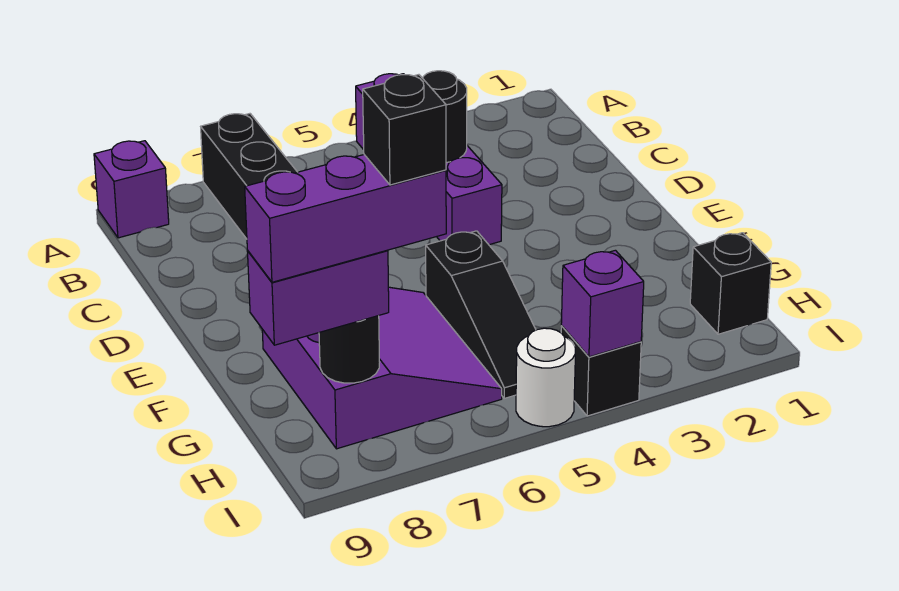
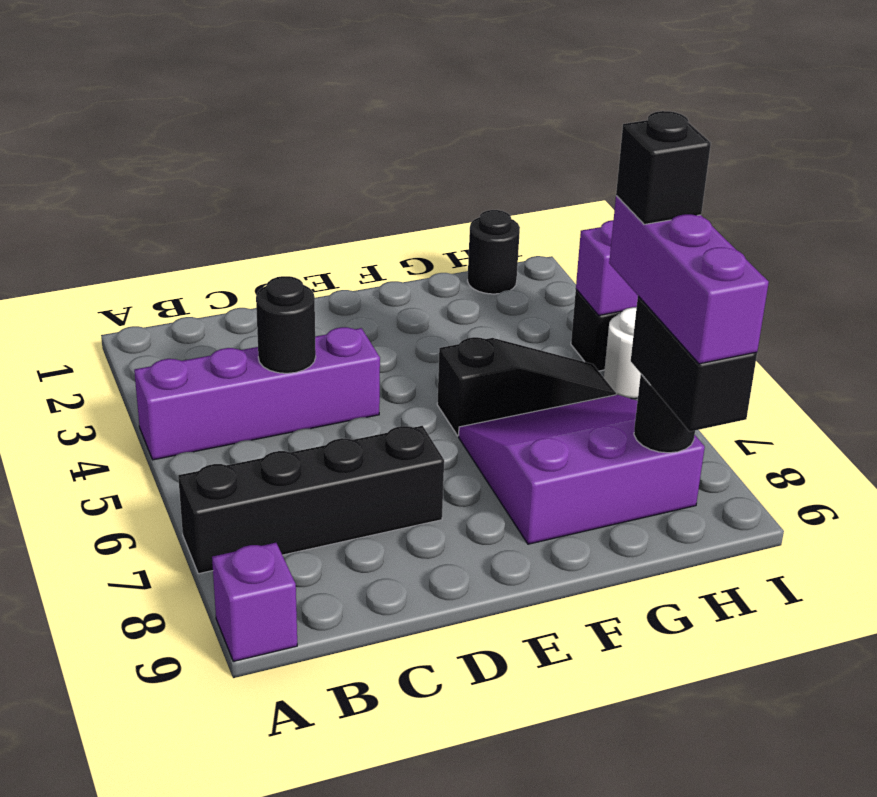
black 1x1 brick [690,233,771,334] -> black 1x1 round brick [468,210,520,294]
purple 1x2 brick [248,250,389,345] -> black 1x2 brick [631,296,757,431]

